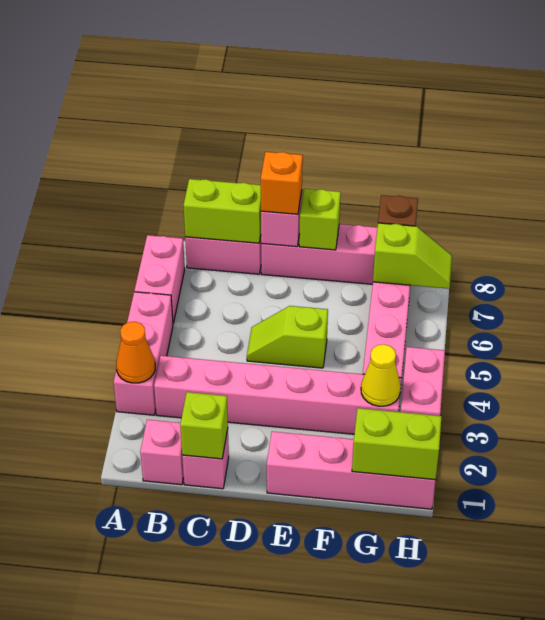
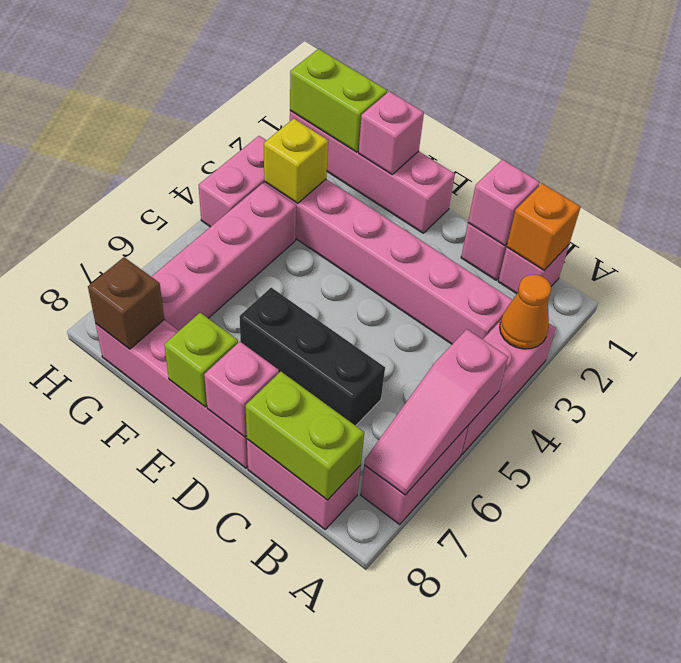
none -> pink 1x3 slope [364,329,508,495]
lime 1x1 brick [180,392,228,459] -> pink 1x1 brick [468,159,540,246]
none -> black 1x3 brick [239,288,385,426]
lime 1x2 slope [247,306,328,368] -> none
orange 1x1 brick [261,152,303,214] -> orange 1x1 brick moved to [507,184,581,270]
none -> pink 1x1 brick [359,91,424,174]
yellow 1x1 cone [361,344,401,406] -> yellow 1x1 brick [264,119,328,203]
lime 1x2 slope [373,223,452,289] -> none

